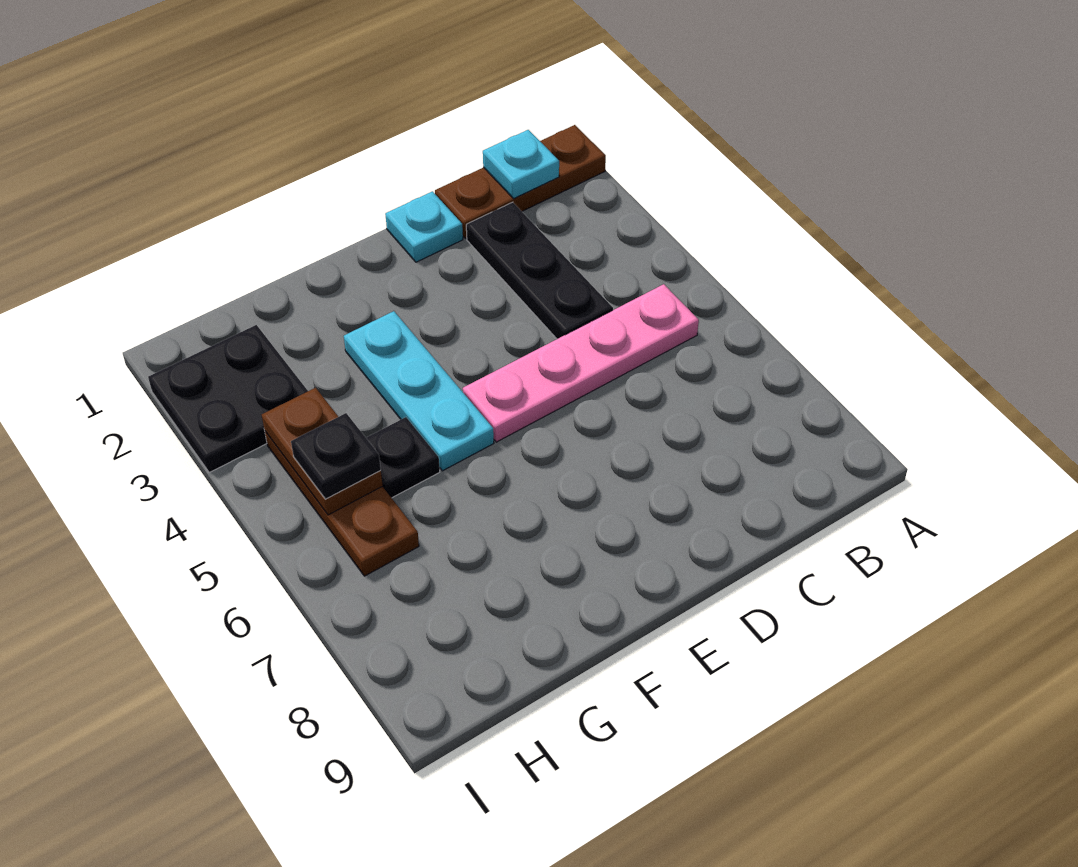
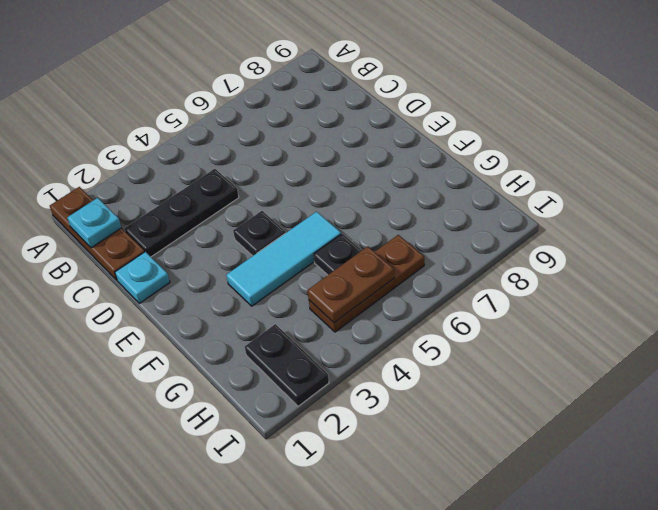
pink 1x4 plate [463,284,699,442] -> none
cyan 1x3 plate [344,311,494,471] -> cyan 1x3 tile [226,212,341,306]
black 2x2 plate [148,325,308,473] -> black 1x2 plate [245,324,329,406]
black 1x1 plate [291,413,381,499] -> black 1x1 plate moved to [233,211,286,256]

